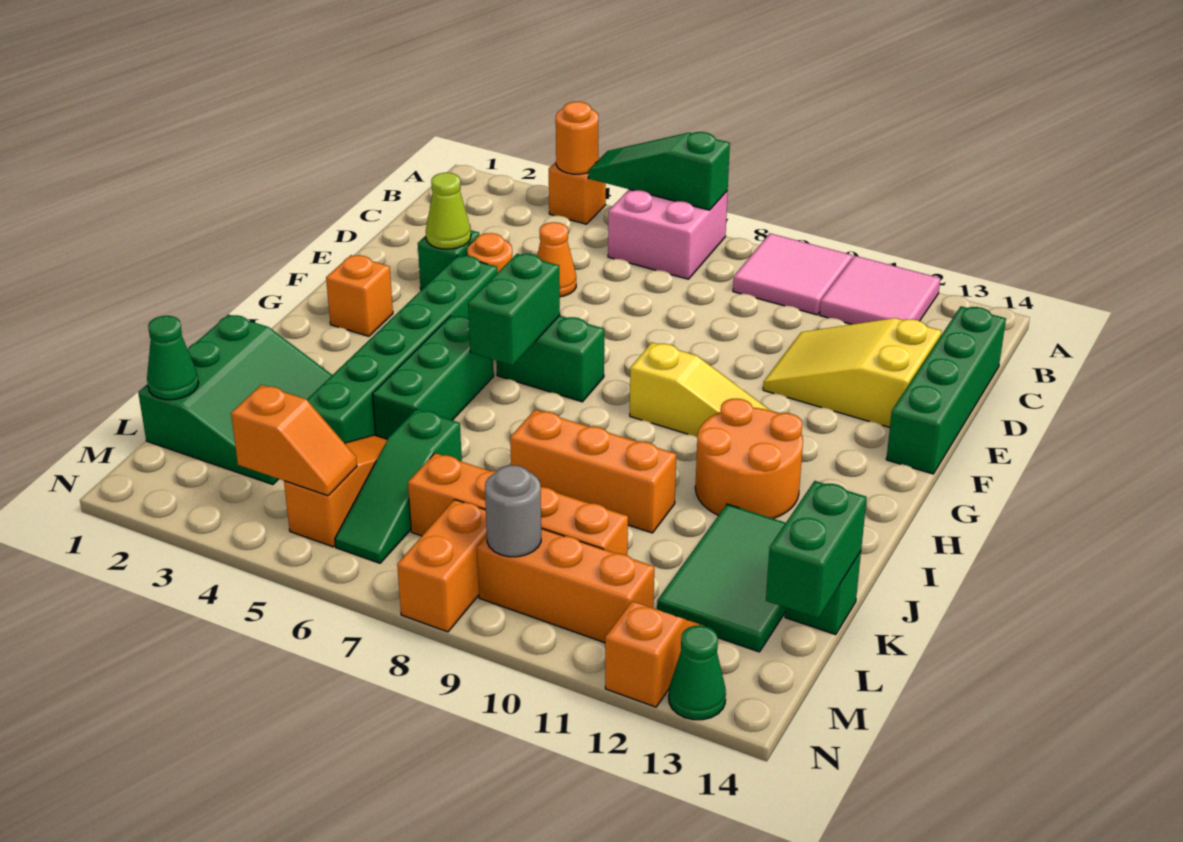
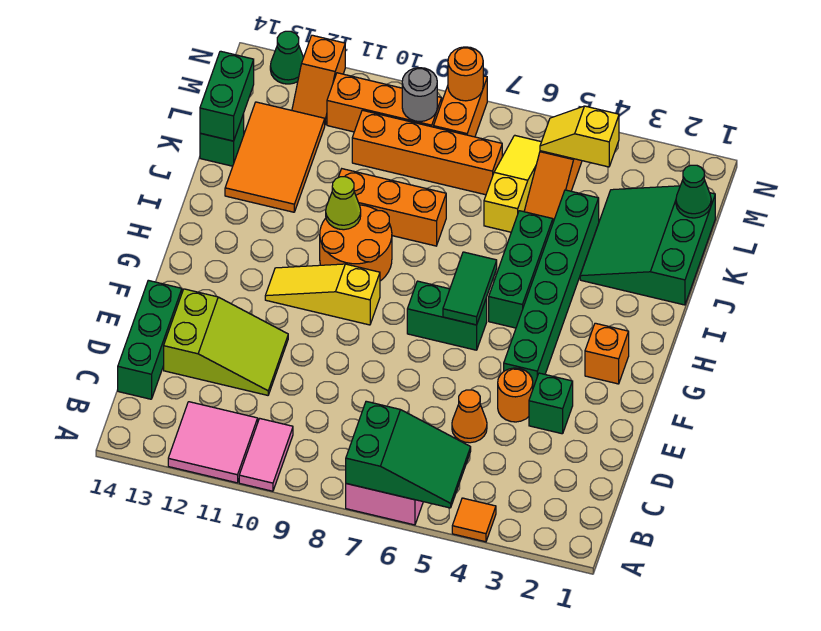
orange 1x1 brick [549,158,606,224] -> orange 1x1 tile [452,498,496,542]
orange 1x1 round brick [556,102,598,174] -> orange 1x1 round brick moved to [448,47,483,101]
green 1x3 slope [588,132,730,210] -> green 2x3 slope [346,401,471,508]
pink 2x2 tile [733,233,853,315] -> pink 1x2 tile [239,418,293,491]
green 1x4 brick [886,306,1006,474] -> green 1x3 brick [118,280,182,399]
yellow 2x3 slope [763,318,942,427] -> lime 2x3 slope [164,289,288,395]
lime 1x1 cone [426,173,471,249] -> lime 1x1 cone moved to [326,177,361,230]
green 1x2 brick [468,254,560,366] -> green 1x2 tile [443,252,497,325]
orange 2x2 round brick [695,399,803,519] -> orange 2x2 round brick moved to [320,205,392,281]
green 2x3 tile [657,504,786,652] -> orange 2x3 tile [225,102,325,212]
green 1x3 slope [335,409,462,563] -> yellow 1x3 slope [484,135,541,232]
orange 1x2 slope [231,385,357,496] -> yellow 1x2 slope [540,106,619,167]

